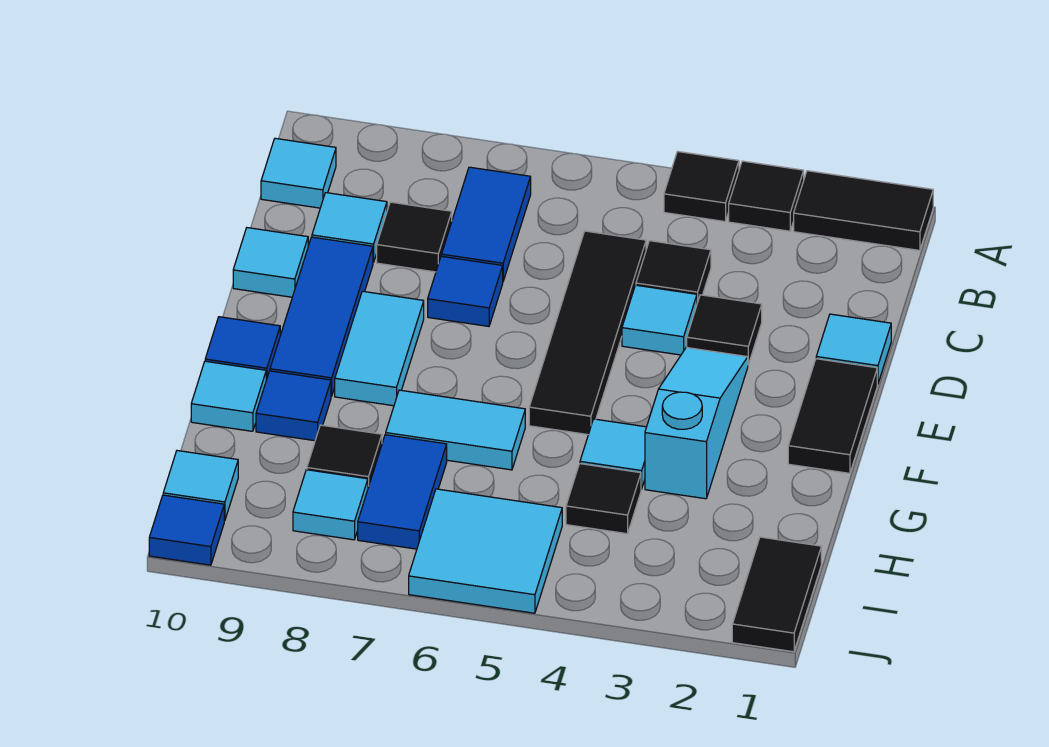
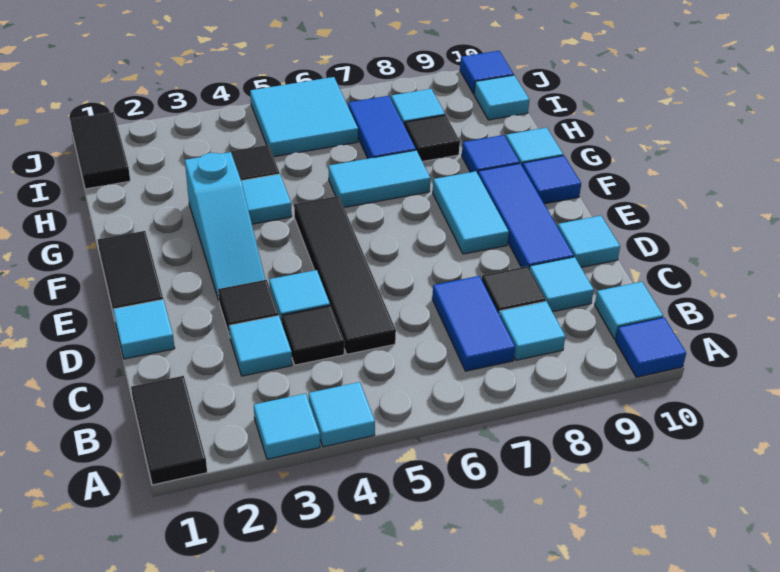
black 1x2 tile [794,171,933,250] -> black 1x2 tile turned to [131,376,207,485]
black 1x1 tile [729,161,804,231] -> cyan 1x1 tile [254,394,320,459]
black 1x1 tile [664,151,739,222] -> cyan 1x1 tile [309,382,375,447]
none -> cyan 1x1 tile [499,301,565,360]
none -> cyan 1x1 tile [229,316,292,376]
blue 1x1 tile [428,256,503,326] -> blue 1x1 tile moved to [615,317,686,377]

